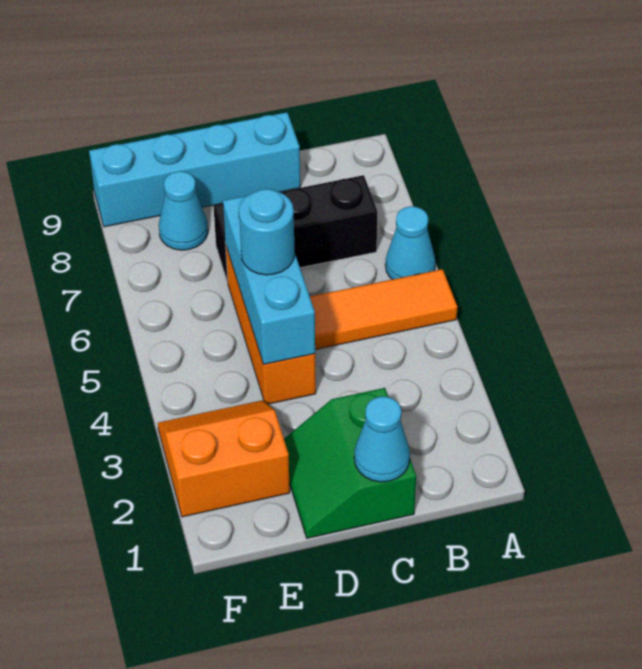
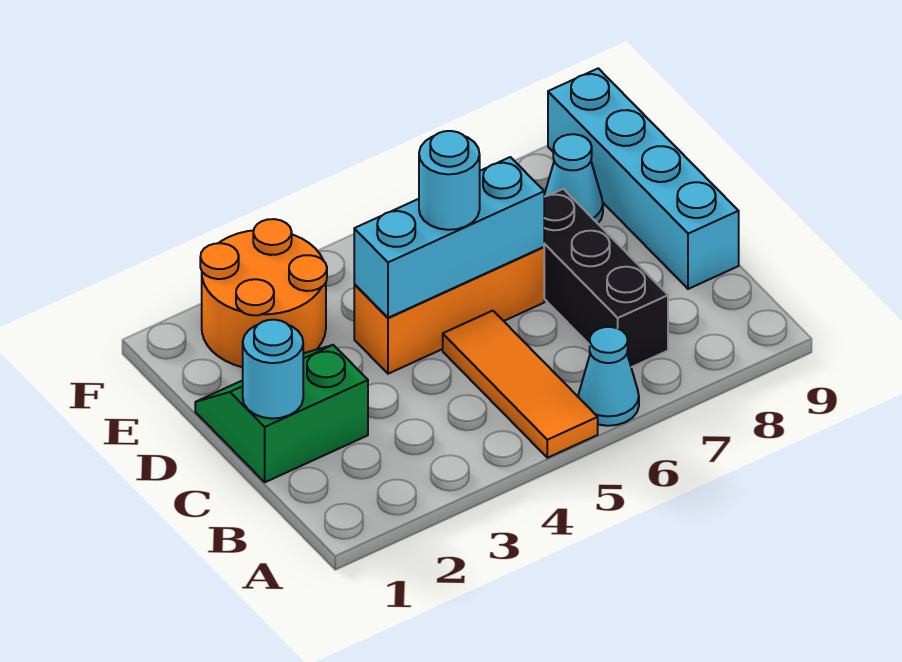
cyan 1x1 cone [354,396,410,482] -> cyan 1x1 round brick [243,320,303,419]
orange 2x2 slope [158,400,290,517] -> orange 2x2 round brick [200,219,327,367]

